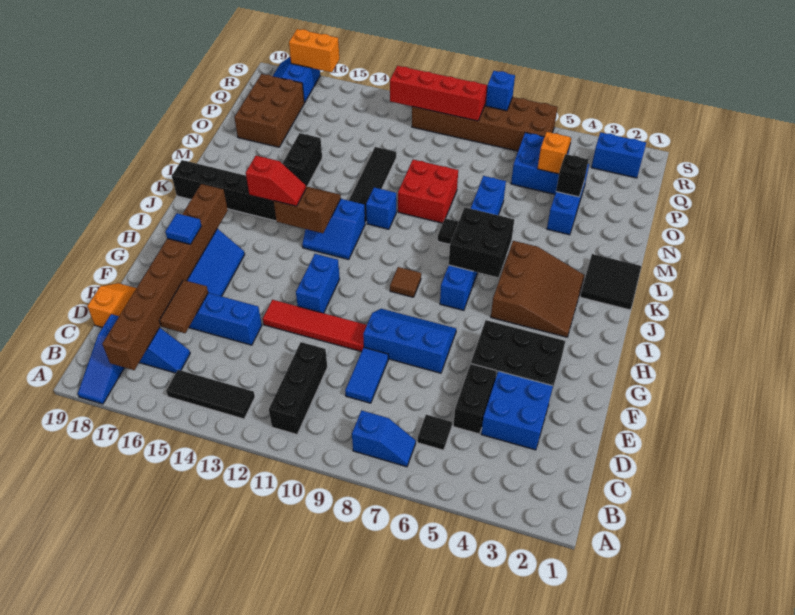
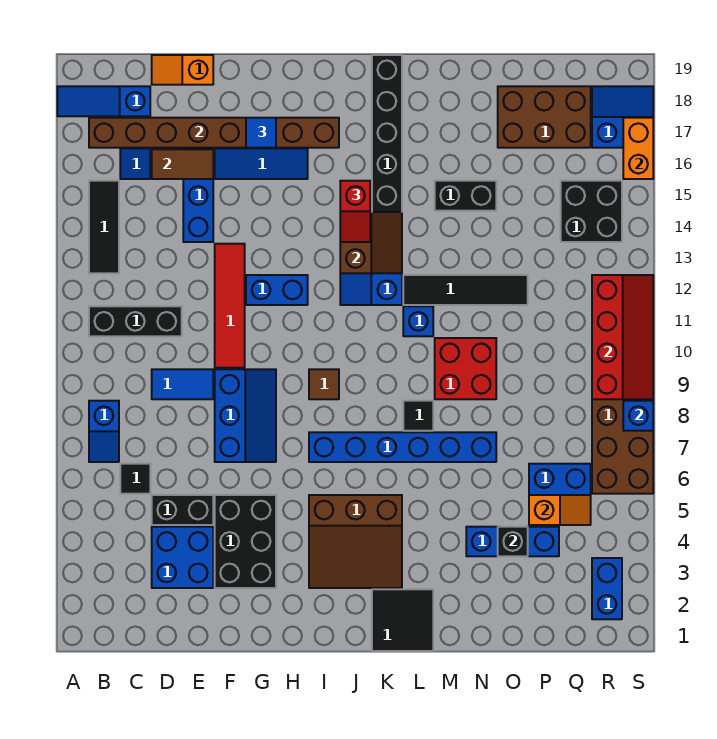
orange 1x2 slope [87,283,136,327] -> orange 1x2 slope turned to [152,55,213,85]
black 2x2 brick [449,208,514,277] -> black 2x2 brick moved to [561,181,622,242]

